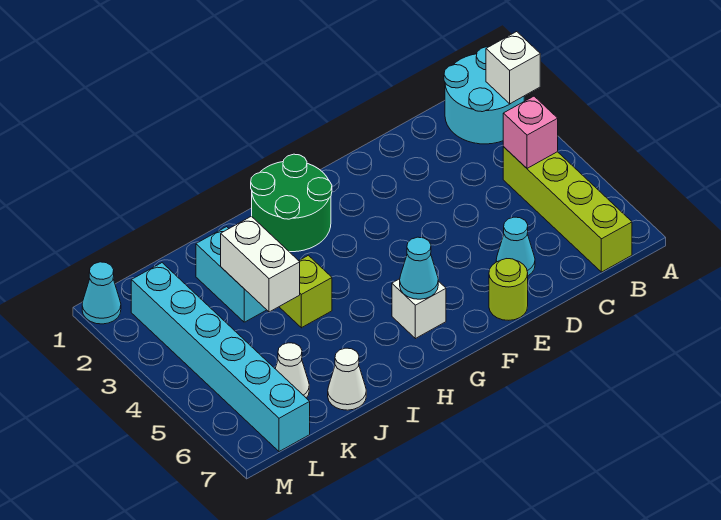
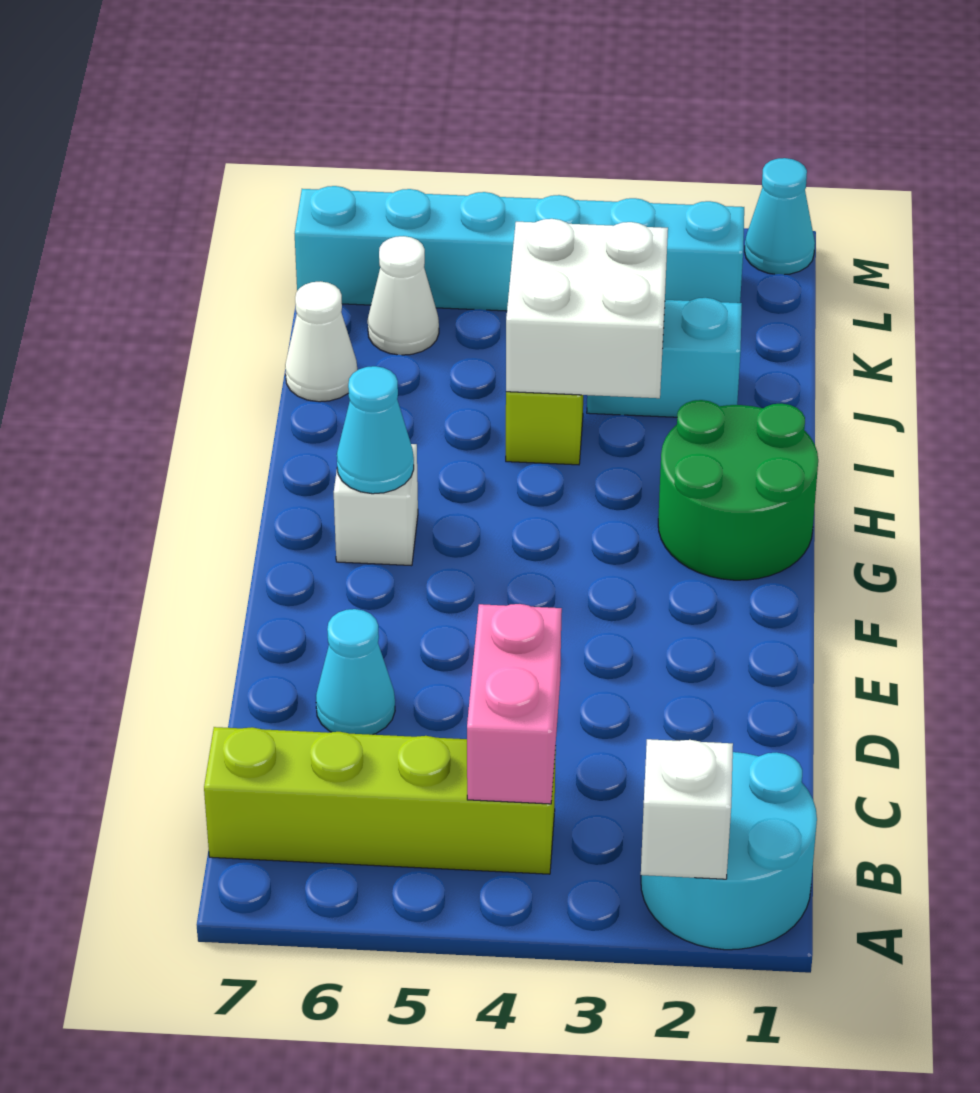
pink 1x1 brick [503,96,558,168] -> pink 1x2 brick [467,604,562,804]
lime 1x1 round brick [489,259,528,320] -> none
white 1x2 brick [221,216,300,312] -> white 2x2 brick [506,219,668,398]

